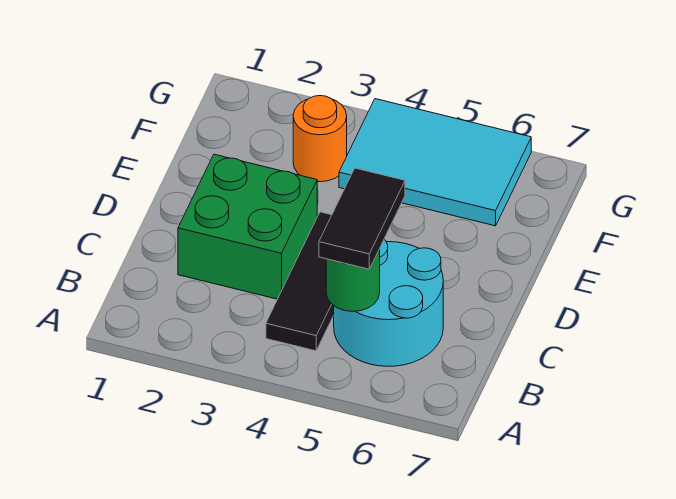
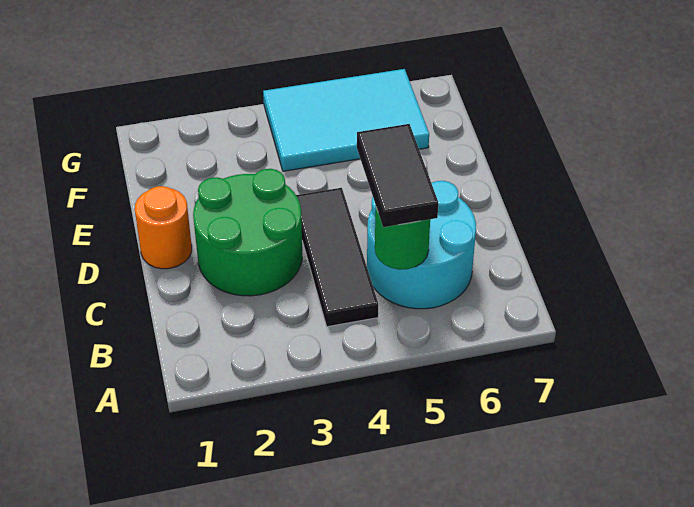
green 2x2 brick [178,154,317,299] -> green 2x2 round brick [193,169,302,296]
orange 1x1 round brick [293,96,347,182] -> orange 1x1 round brick moved to [135,186,192,269]

